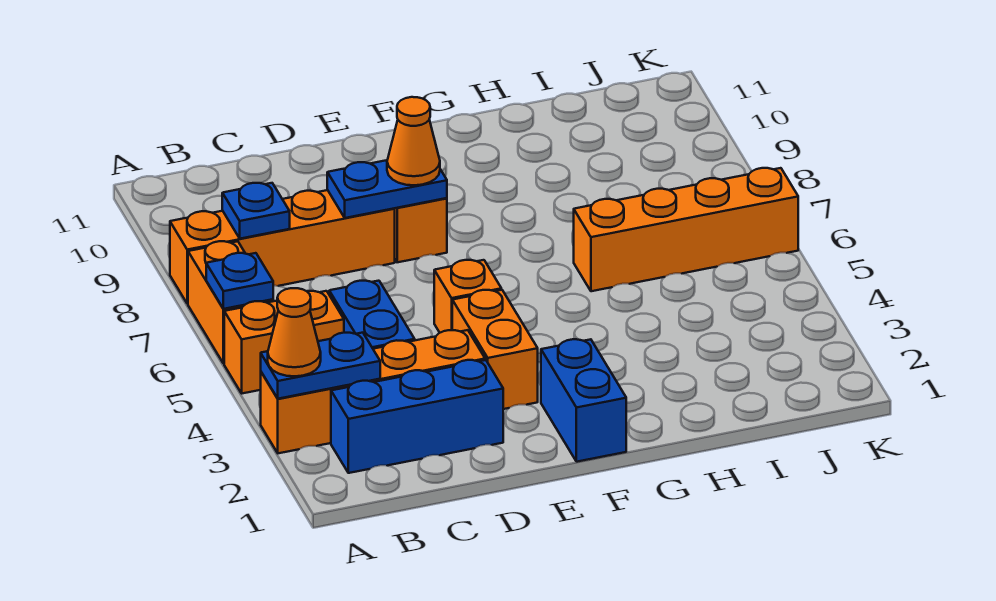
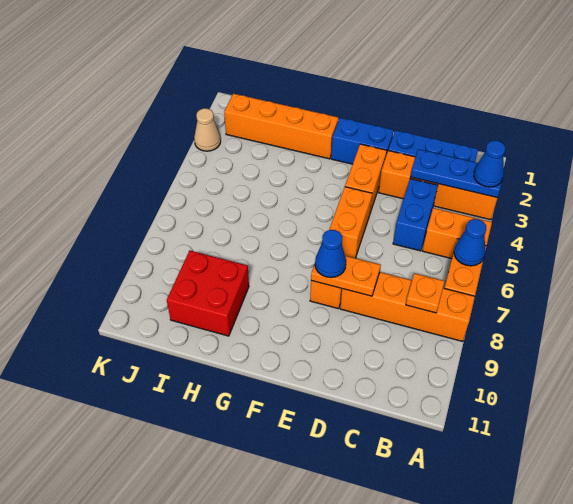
blue 1x2 plate [261,333,380,399] -> blue 1x3 plate [411,149,505,198]
orange 1x1 cone [268,288,321,376] -> blue 1x1 cone [474,141,505,187]
blue 1x1 plate [206,253,273,309] -> blue 1x1 cone [454,219,486,266]
blue 1x1 plate [222,183,290,239] -> orange 1x1 plate [406,273,445,313]
blue 1x2 plate [327,160,447,218] -> orange 1x2 plate [311,256,381,296]
orange 1x1 brick [434,260,501,333] -> orange 1x2 brick [329,187,372,258]
orange 1x1 cone [387,97,440,185] -> blue 1x1 cone [315,230,346,278]
blue 1x2 brick [541,339,626,462] -> blue 1x2 brick turned to [331,118,393,164]
orange 1x4 brick [574,168,798,291] -> orange 1x4 brick moved to [224,94,338,159]
none -> red 2x2 brick [167,251,249,336]
none -> tan 1x1 cone [194,108,221,151]

